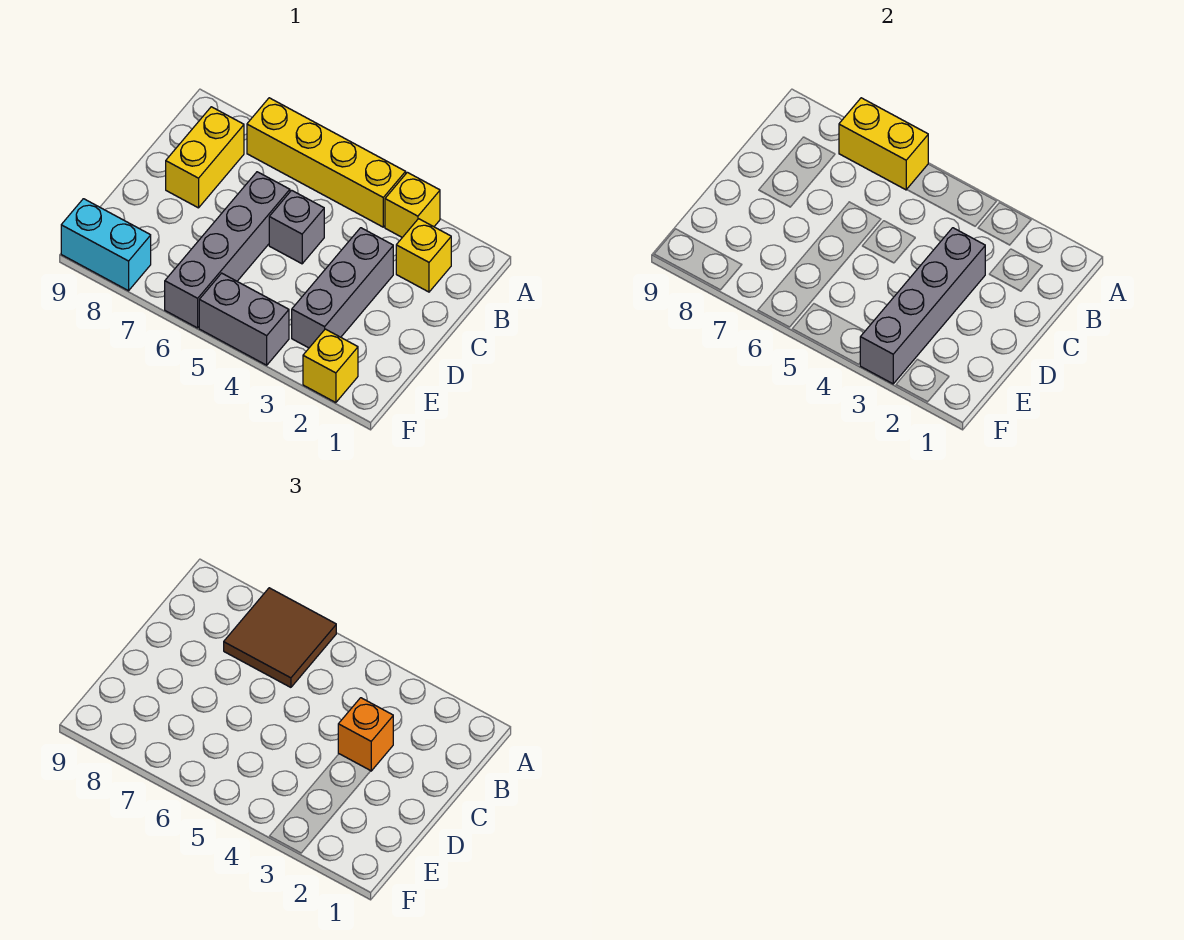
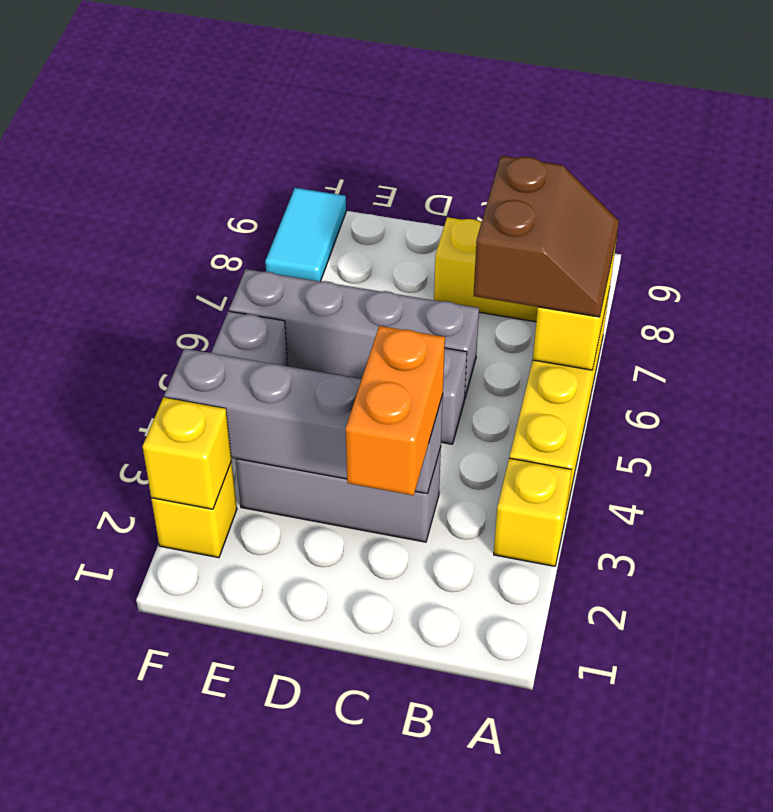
brown 2x2 tile [224,588,336,687] -> brown 2x2 slope [474,156,619,317]
yellow 1x1 brick [396,219,451,292] -> yellow 1x1 brick moved to [143,397,232,509]
orange 1x1 brick [338,698,393,771] -> orange 1x2 brick [346,326,445,495]
cyan 1x2 brick [61,199,151,291] -> cyan 1x2 tile [265,188,346,282]

